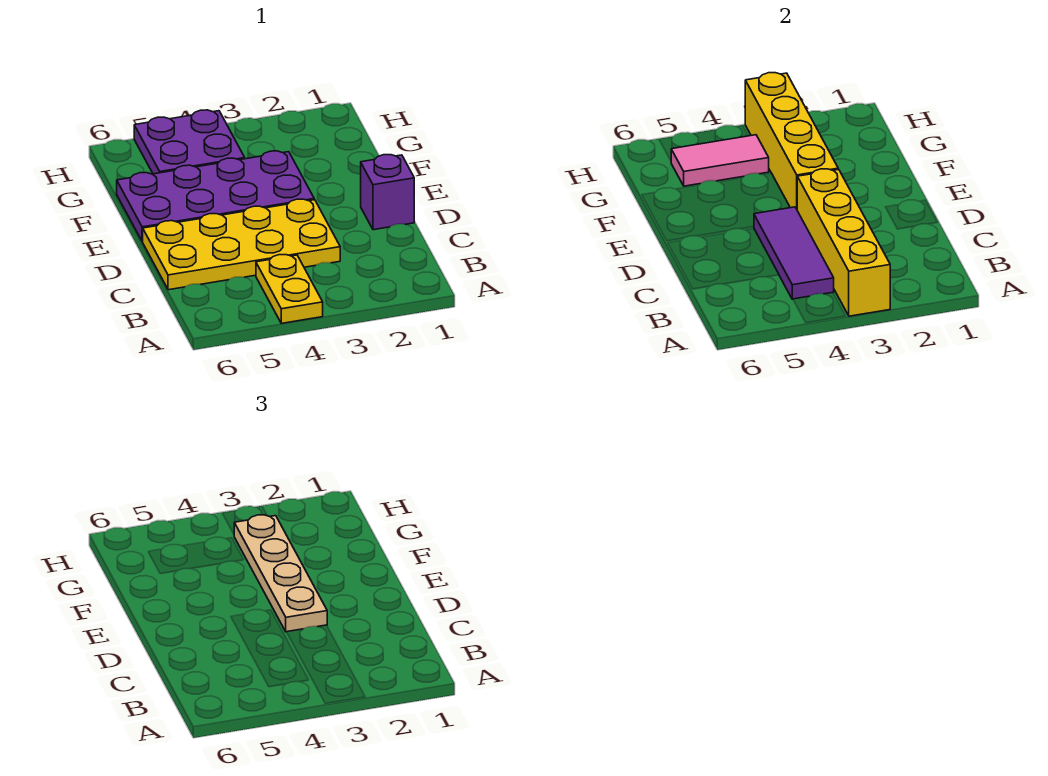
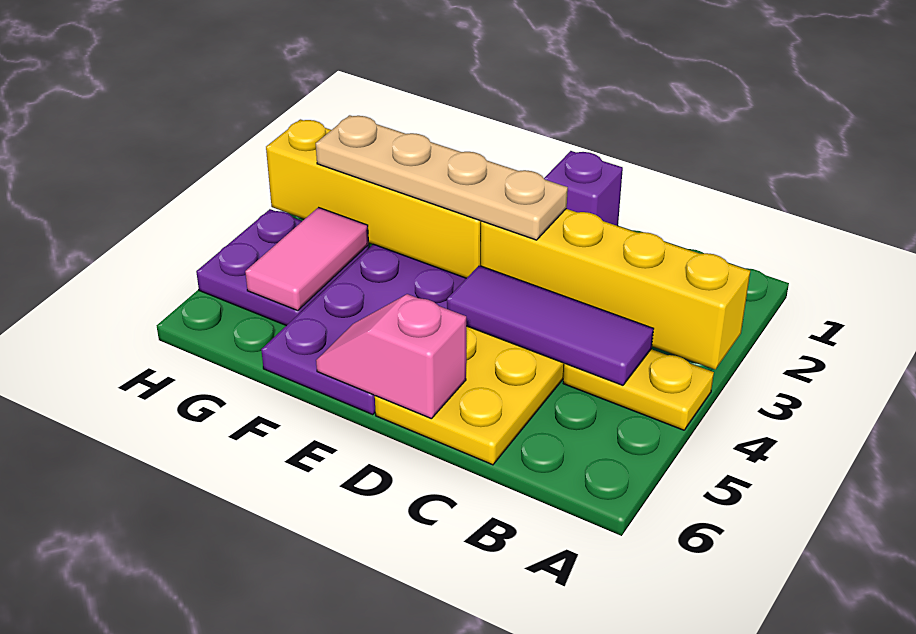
none -> pink 1x2 slope [316,294,466,419]

